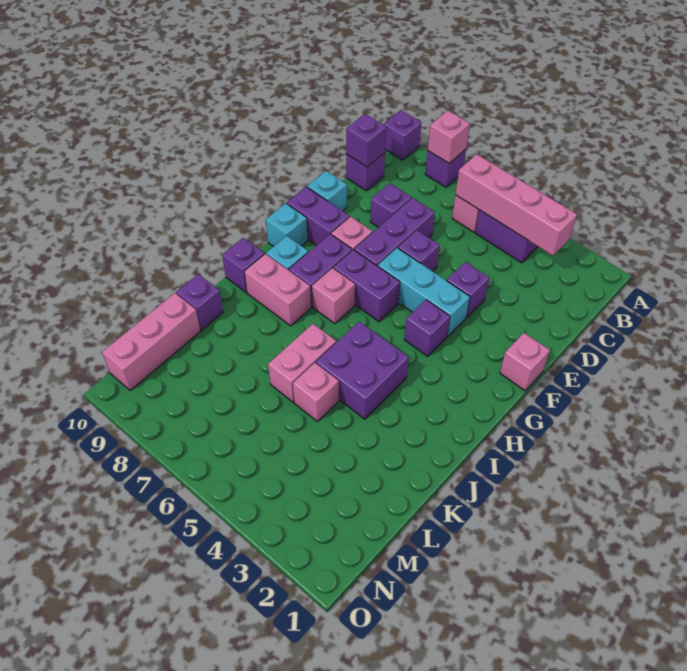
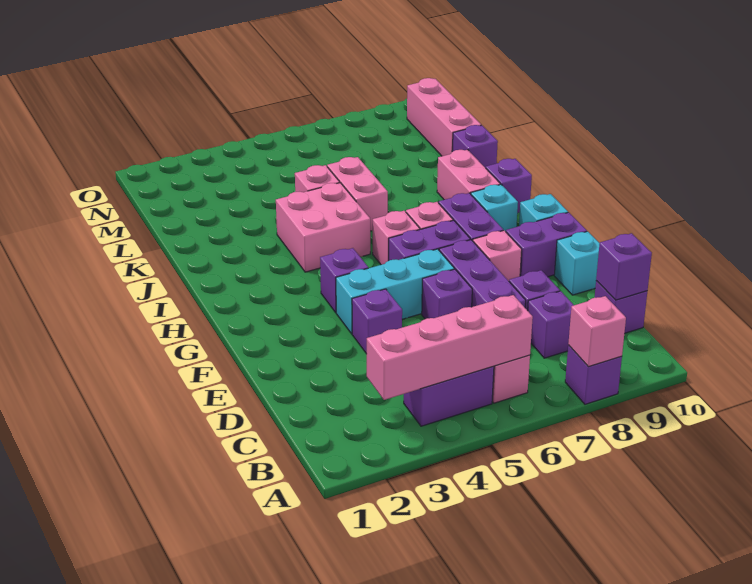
purple 1x1 brick [384,110,421,160] -> purple 1x1 brick moved to [528,291,574,358]
pink 1x1 brick [500,333,550,391] -> pink 1x1 brick moved to [373,211,420,265]
purple 2x2 brick [316,322,409,419] -> pink 2x2 brick [276,183,370,272]
pink 1x2 brick [244,254,311,326] -> pink 1x2 brick turned to [437,150,500,200]

